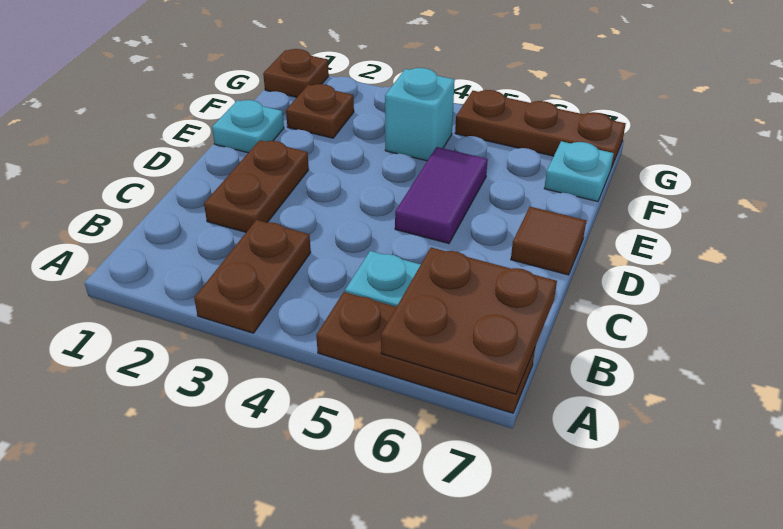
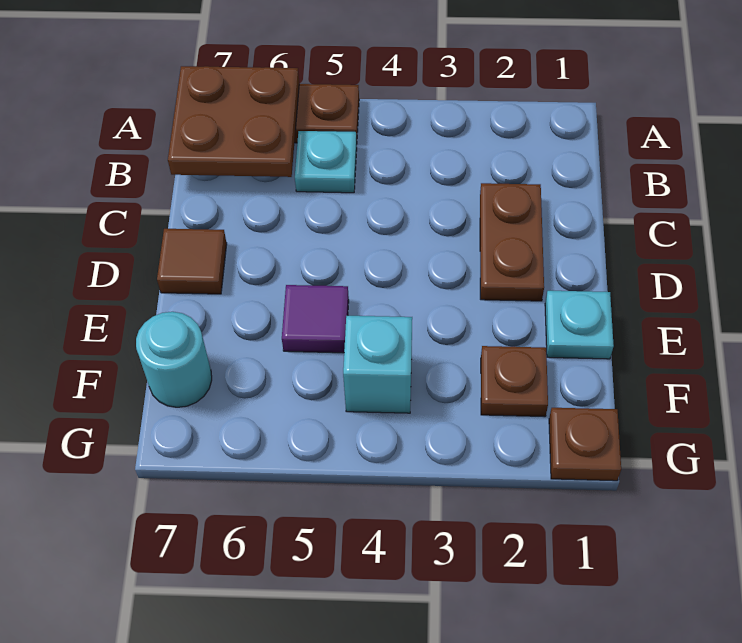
brown 1x2 plate [194,220,311,333] -> none
purple 1x2 tile [395,147,488,244] -> purple 1x1 tile [282,285,349,353]
cyan 1x1 plate [544,141,614,202] -> cyan 1x1 round brick [136,312,212,407]
brown 1x3 plate [455,90,626,168] -> none

